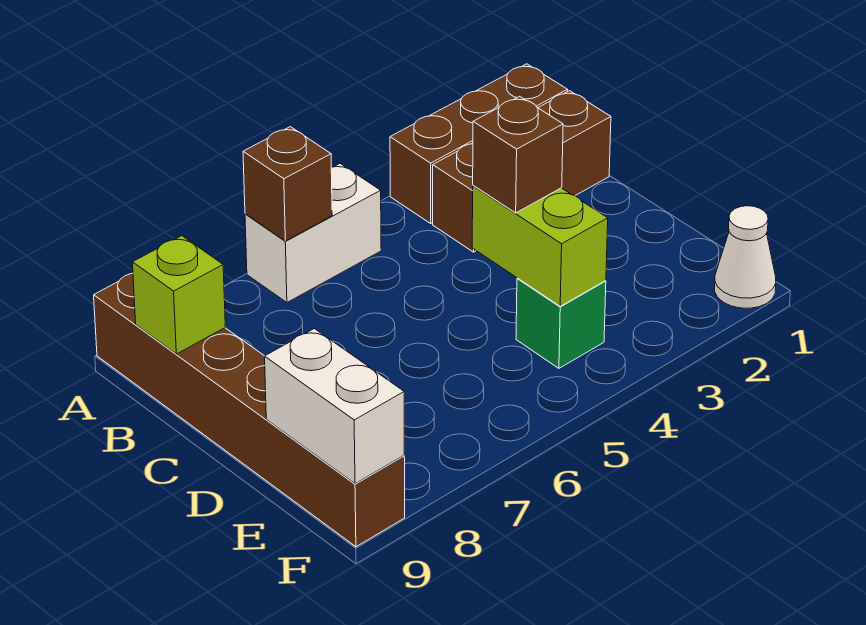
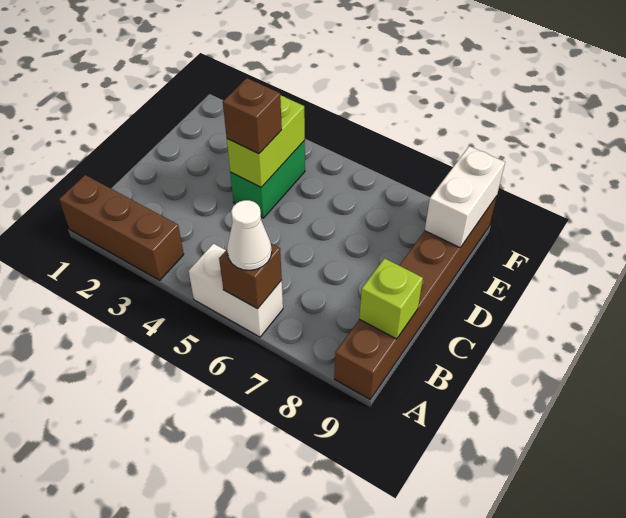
brown 1x3 brick [433,91,611,252] -> none
green 1x1 brick [516,278,606,368] -> green 1x2 brick [230,141,305,218]
white 1x1 cone [715,206,776,308] -> white 1x1 cone moved to [227,200,272,270]

